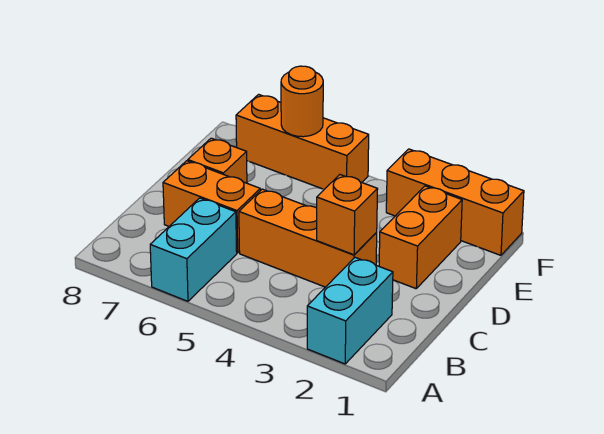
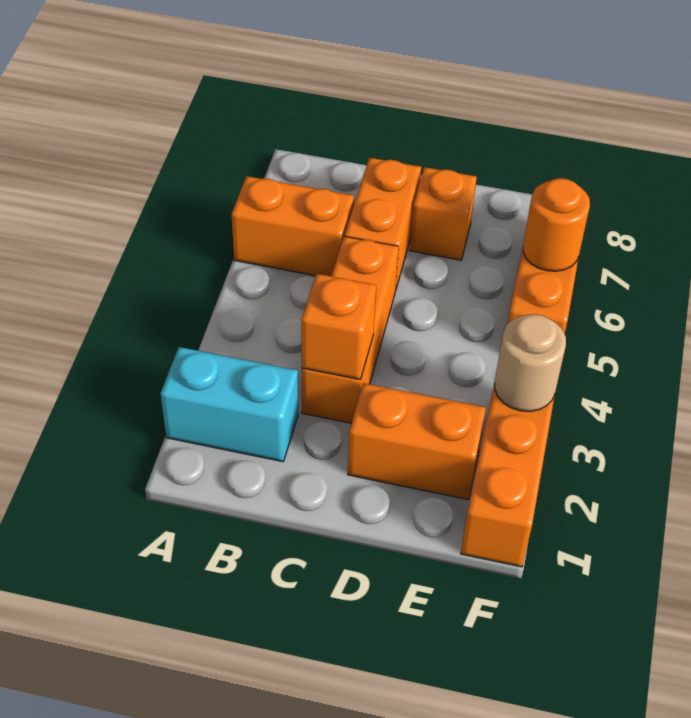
cyan 1x2 brick [150,198,237,301] -> orange 1x2 brick [232,176,354,276]
none -> tan 1x1 round brick [495,314,566,411]

